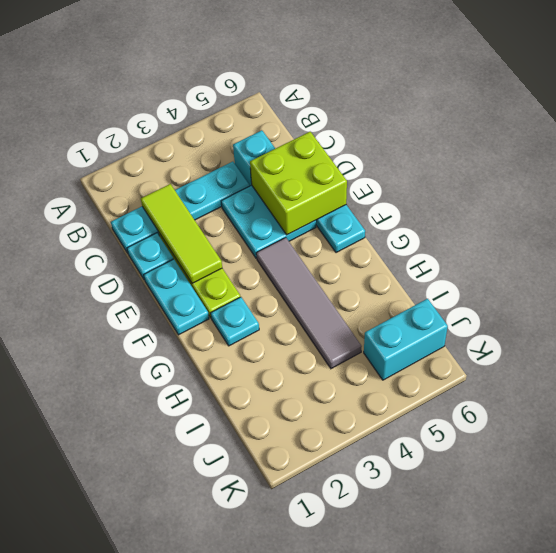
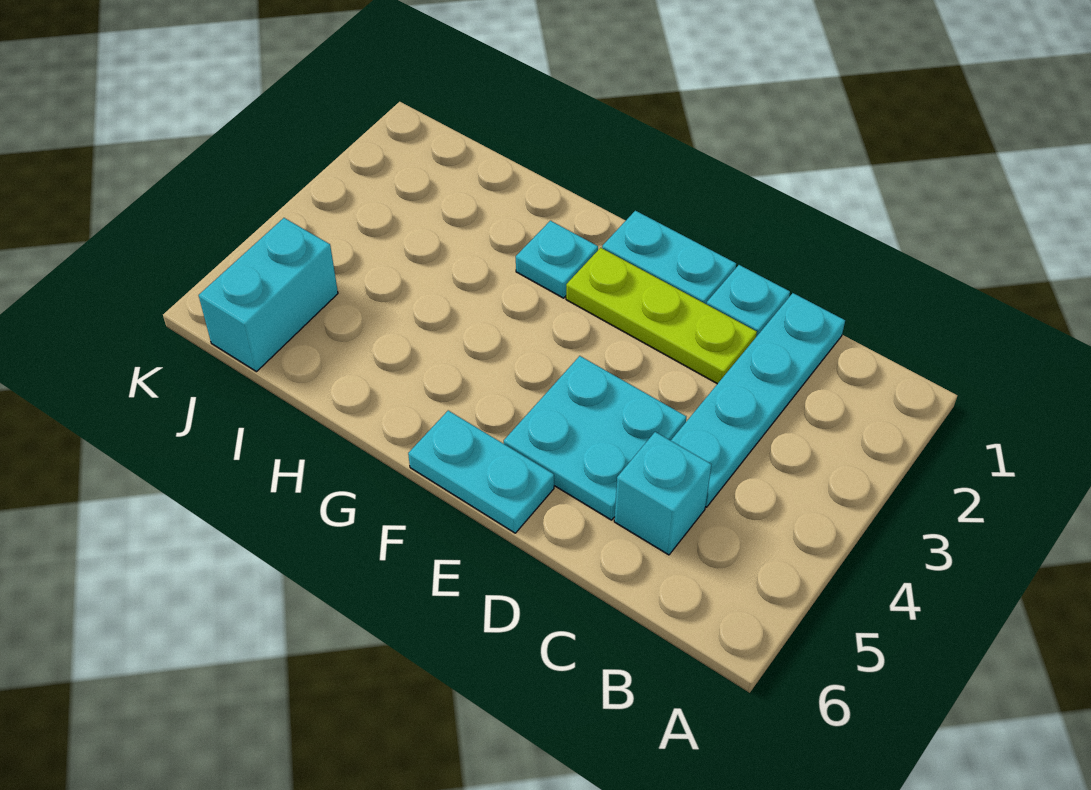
lime 1x3 tile [141,184,222,283] -> none
lime 2x2 brick [250,132,347,235] -> none
grey 1x4 tile [256,238,362,369] -> none

